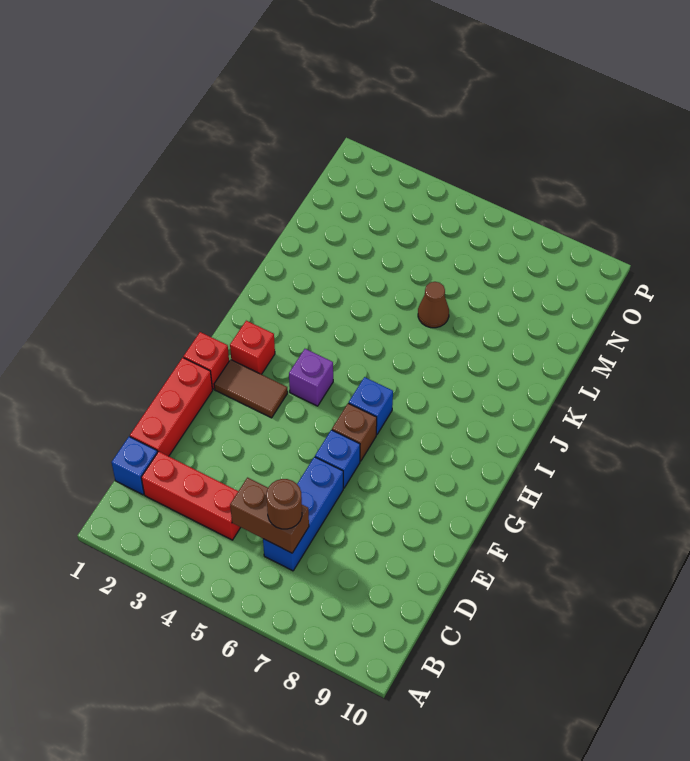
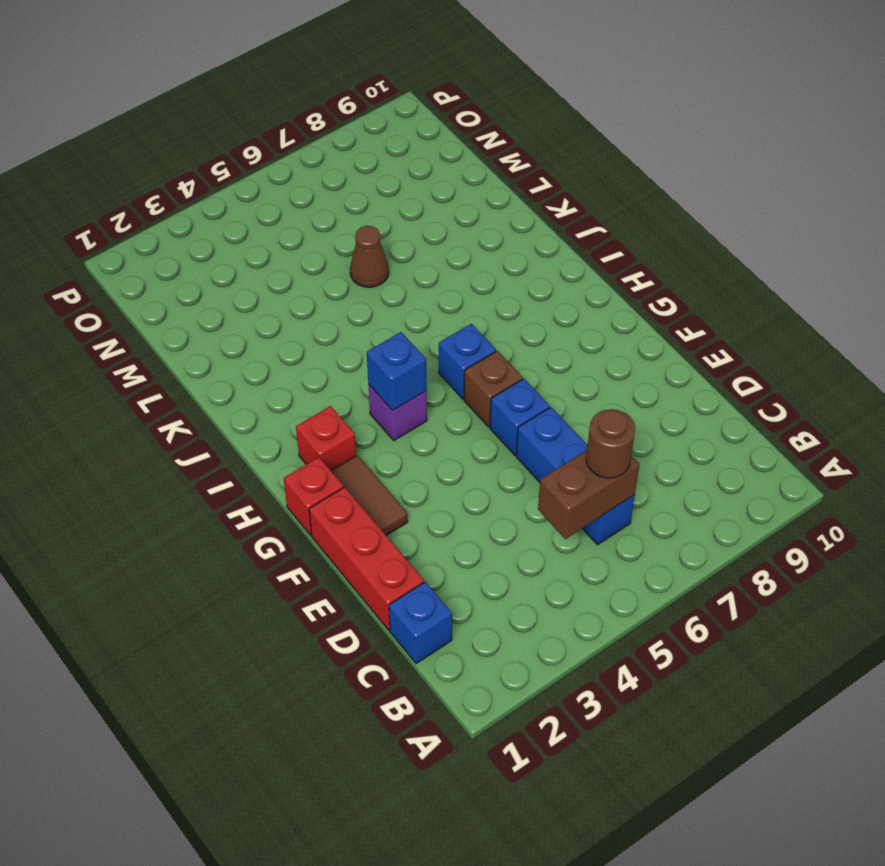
red 1x3 brick [141,451,241,540] -> none
brown 1x2 tile [214,360,288,418] -> brown 1x2 tile turned to [331,455,408,536]
none -> blue 1x1 brick [367,332,427,410]

